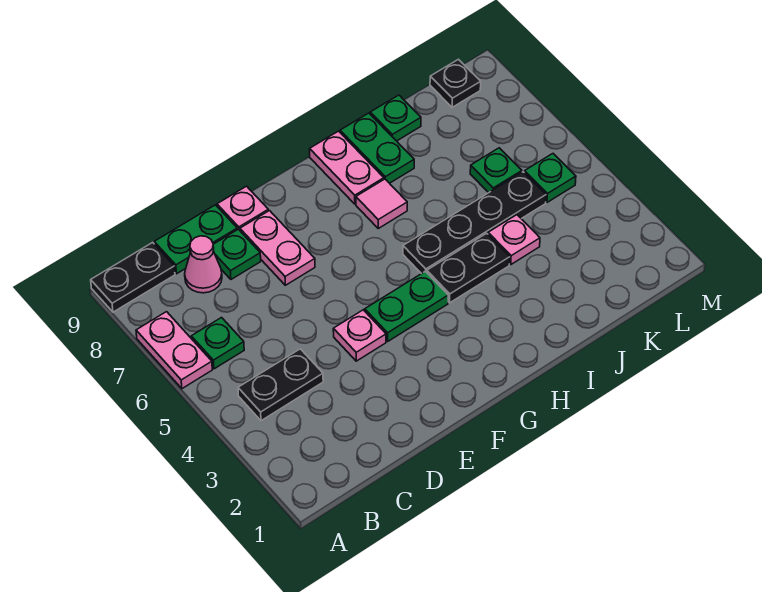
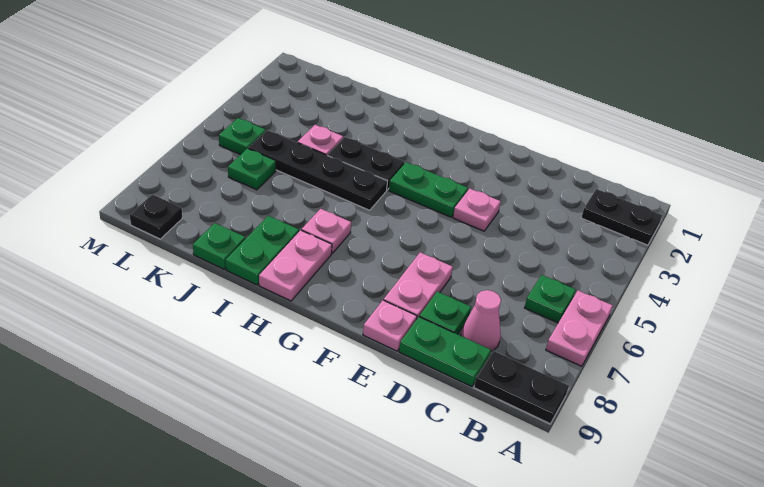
black 1x2 plate [238,349,323,421] -> black 1x2 plate moved to [581,189,662,245]
pink 1x1 tile [356,179,407,228] -> pink 1x1 plate [302,209,351,253]

